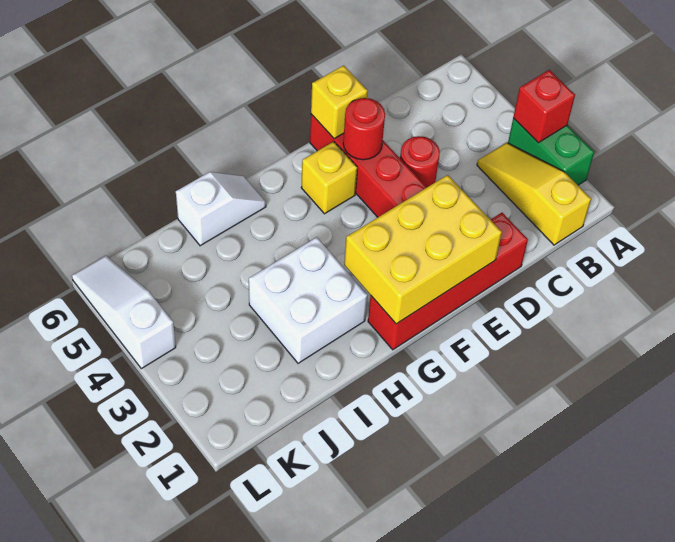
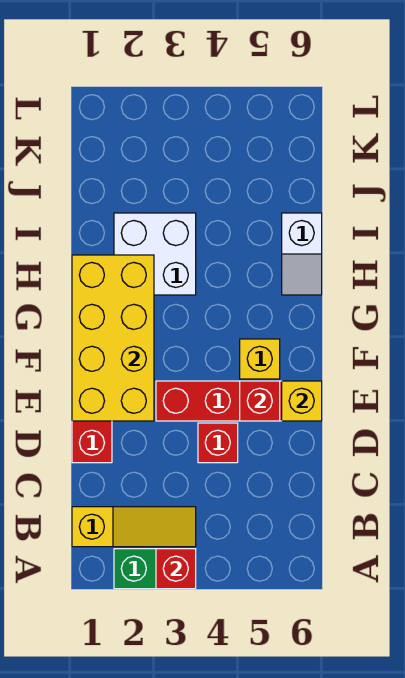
red 1x1 round brick [400,136,440,187] -> red 1x1 brick [198,423,238,463]
yellow 2x3 brick [344,175,502,324] -> yellow 2x4 brick [72,255,154,421]
red 1x1 round brick [343,98,385,160] -> red 1x1 brick [240,381,280,421]
white 1x3 slope [72,256,176,369] -> none

